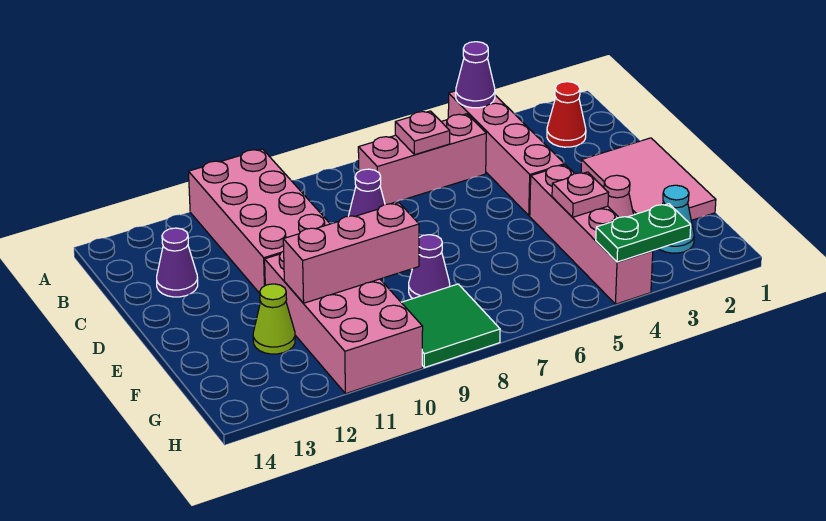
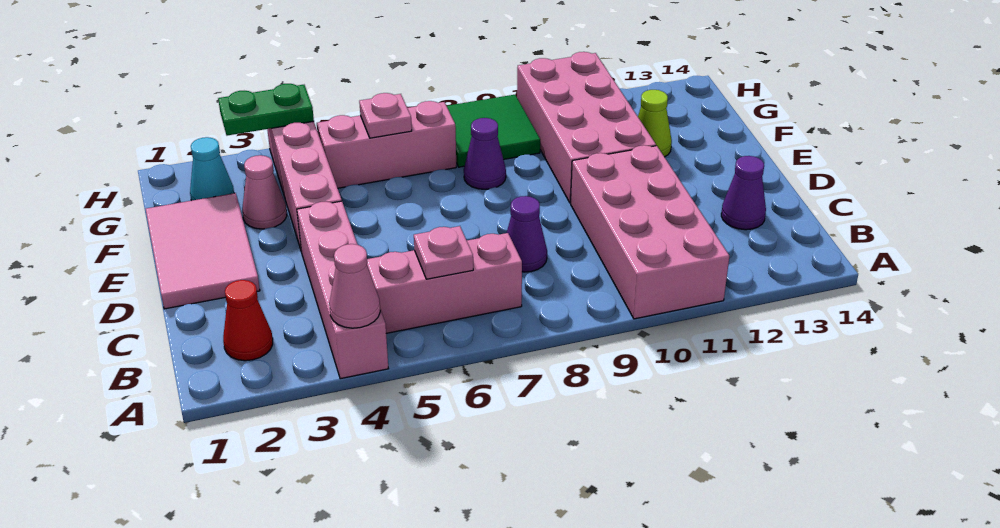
purple 1x1 cone [456,42,495,108] -> pink 1x1 cone [329,244,380,328]
pink 1x1 plate [552,172,608,217] -> pink 1x1 plate moved to [359,93,412,138]
pink 1x3 brick [283,203,419,303] -> pink 1x3 brick moved to [317,101,456,188]

